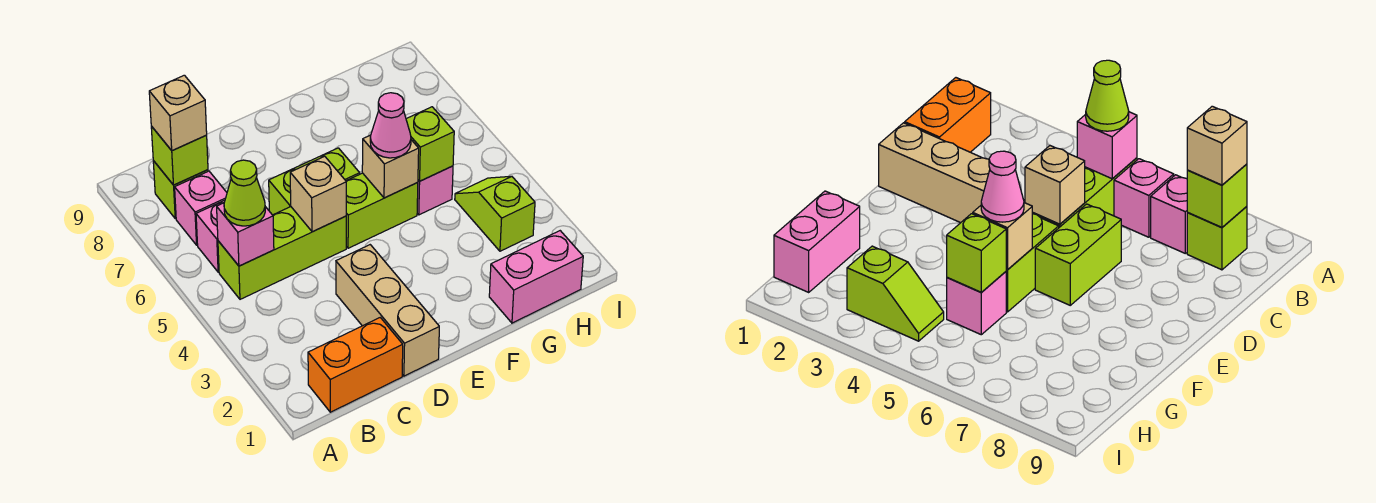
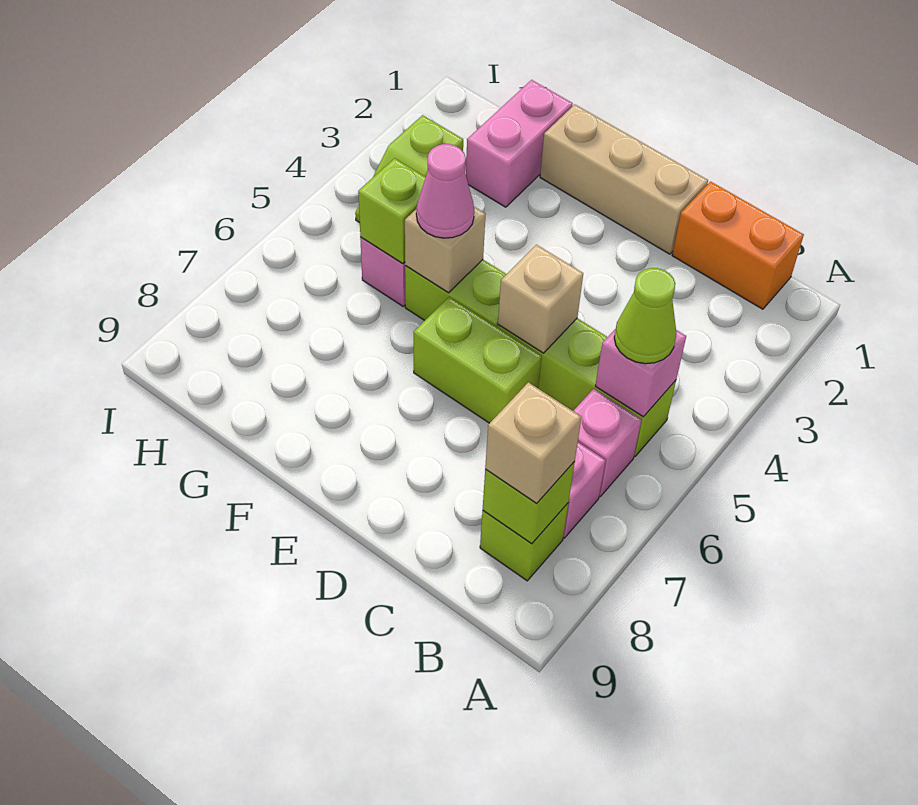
tan 1x3 brick [336,245,439,376] -> tan 1x3 brick turned to [540,105,708,254]
pink 1x2 brick [489,231,583,323] -> pink 1x2 brick turned to [466,80,573,207]

